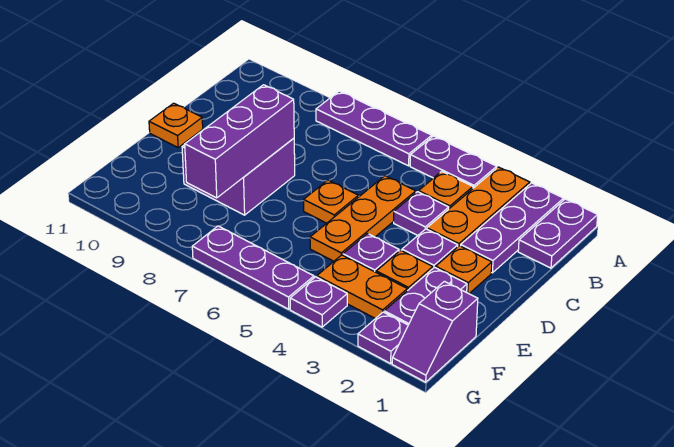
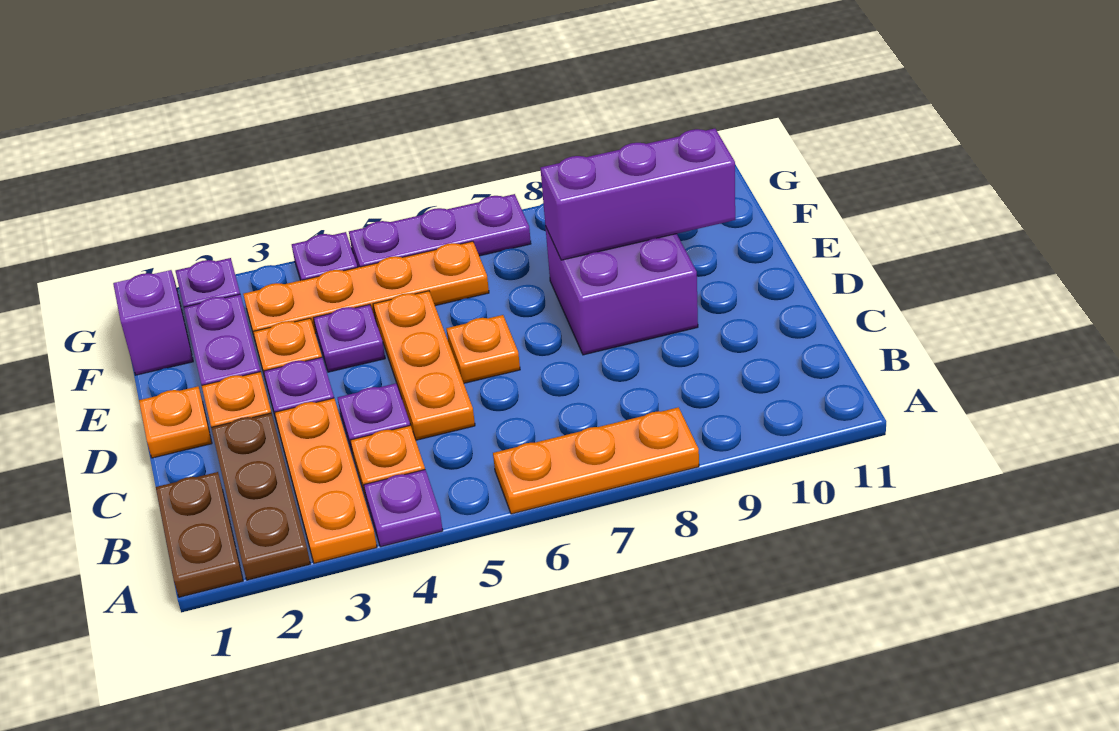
purple 1x2 plate [518,199,598,268] -> brown 1x2 plate [156,472,243,597]
purple 1x3 plate [461,183,564,273] -> brown 1x3 plate [211,413,310,580]
purple 1x2 plate [410,136,497,188] -> purple 1x1 plate [364,470,443,547]
purple 1x3 plate [316,91,432,166] -> orange 1x3 plate [493,407,699,514]
purple 1x3 brick [185,85,294,198] -> purple 1x3 brick turned to [540,129,735,260]
orange 1x1 plate [149,103,203,147] -> orange 1x1 plate moved to [139,386,212,458]
orange 1x2 plate [317,255,407,319] -> orange 1x4 plate [243,241,489,339]

